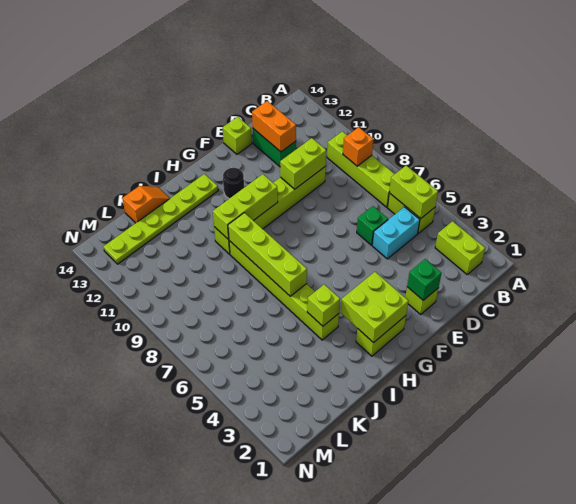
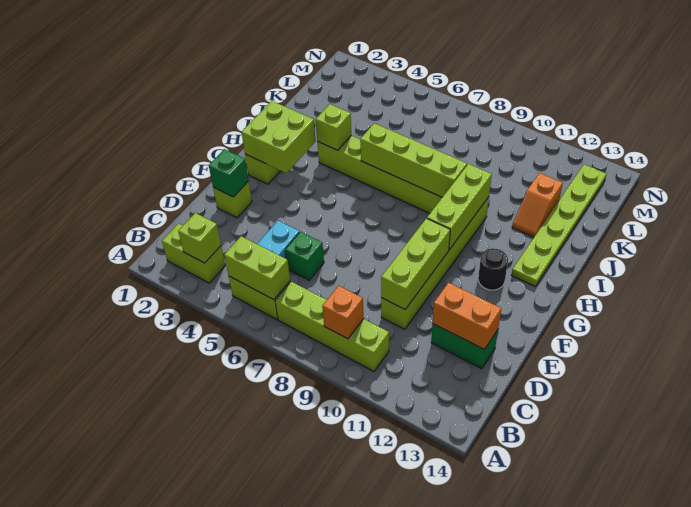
lime 1x2 brick [280,138,326,189] -> lime 1x3 brick [381,218,450,309]
lime 1x1 brick [223,117,252,154] -> lime 1x1 brick moved to [178,213,221,263]
orange 1x2 slope [122,186,170,223] -> orange 1x2 slope moved to [512,173,563,237]

